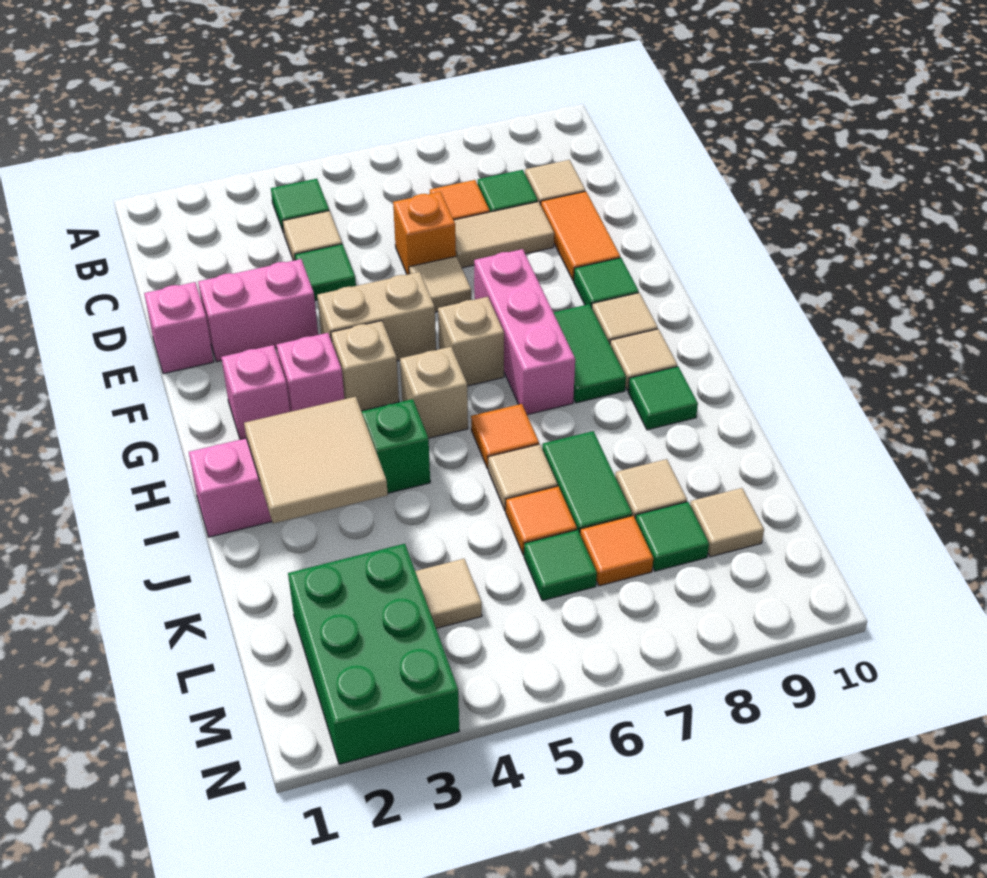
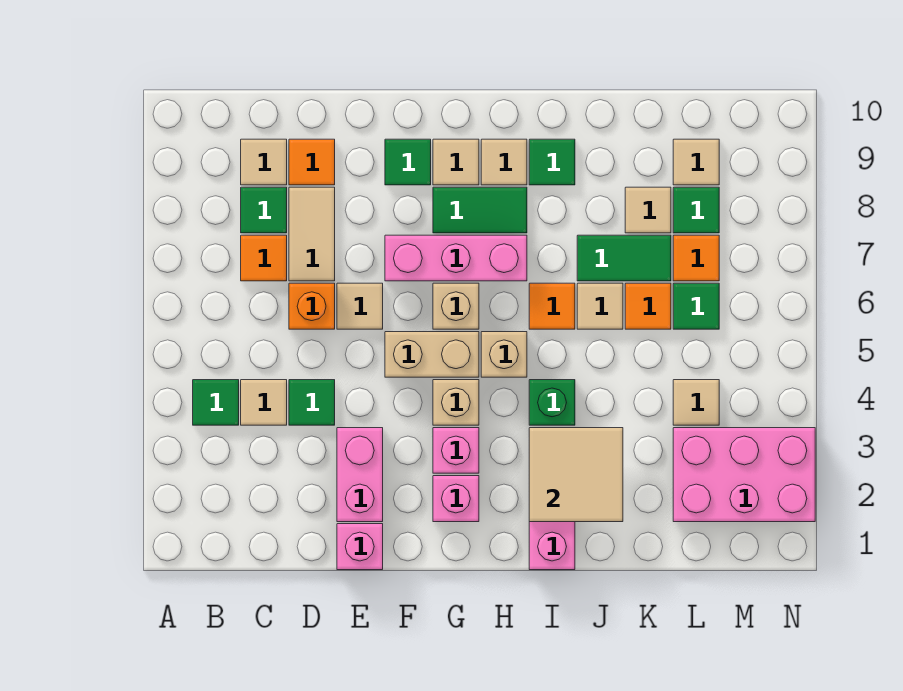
orange 1x2 tile [541,191,620,281] -> orange 1x1 tile [289,139,335,185]
tan 1x2 brick [317,272,436,361] -> tan 1x2 brick turned to [385,332,479,377]
green 2x3 brick [288,544,459,764] -> pink 2x3 brick [673,428,815,522]

